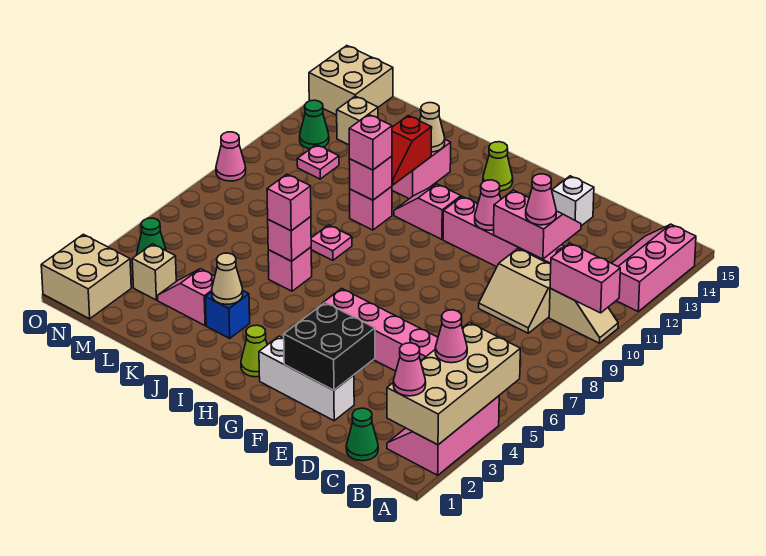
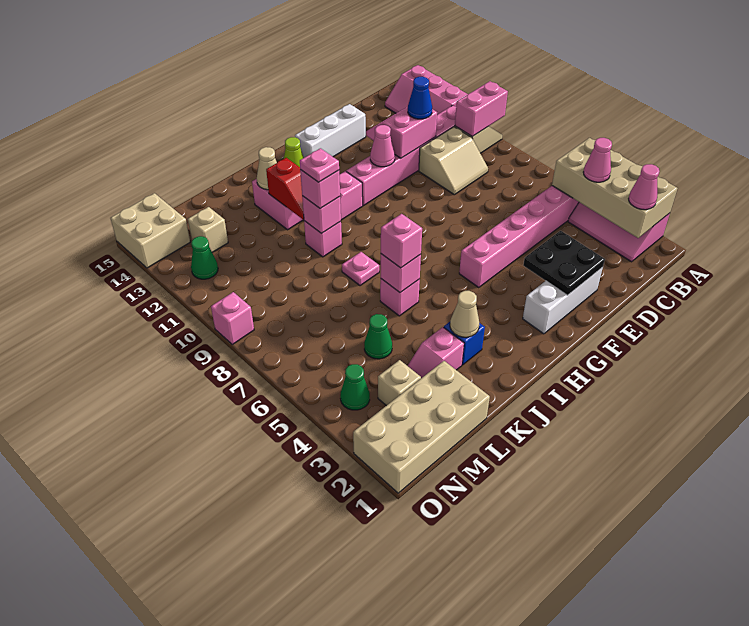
green 1x1 cone [346,408,378,461] -> green 1x1 cone moved to [364,314,392,359]
pink 1x1 cone [526,174,556,225] -> blue 1x1 cone [408,77,432,119]
black 2x2 brick [283,303,375,390] -> black 2x2 plate [523,231,605,295]
white 1x1 brick [552,176,594,226] -> white 1x3 brick [295,104,366,158]
lime 1x1 cone [241,325,267,377] -> none
pink 1x1 plate [297,145,339,179] -> pink 1x1 plate moved to [300,148,339,182]
tan 2x2 brick [41,234,131,319] -> tan 2x4 brick [353,361,490,493]
pink 1x1 cone [216,132,246,181] -> pink 1x1 brick [211,292,254,344]

